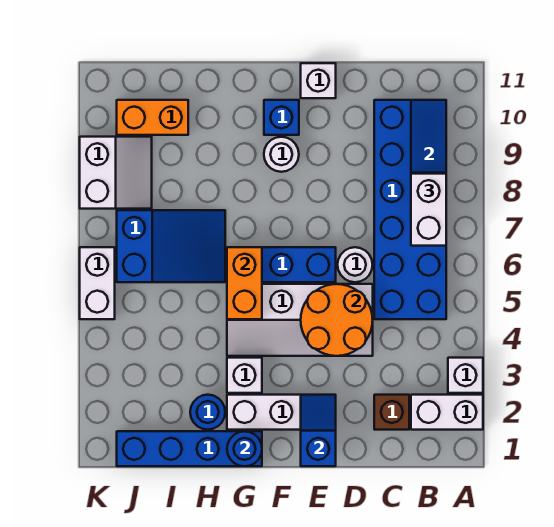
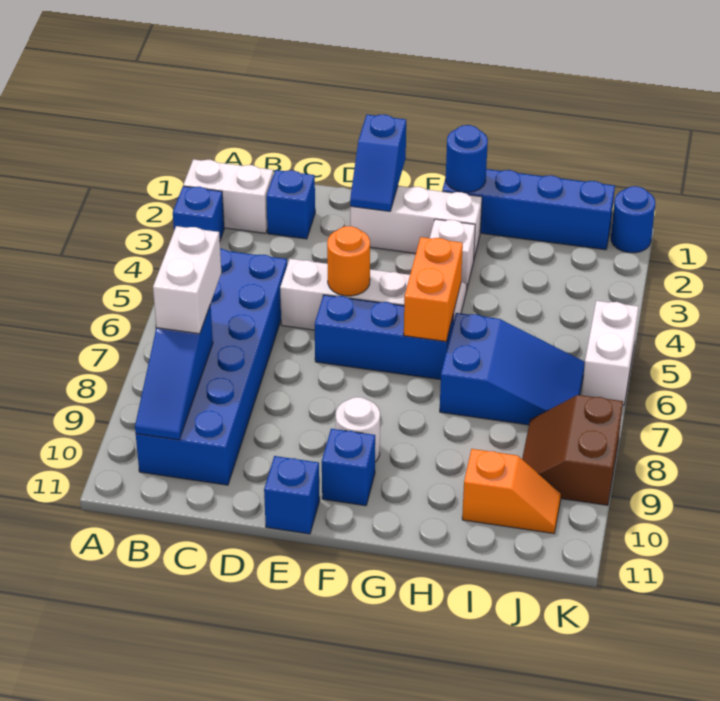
white 1x1 brick [448,358,483,393] -> blue 1x1 brick [173,186,224,240]
brown 1x1 brick [374,395,409,430] -> blue 1x1 brick [266,170,315,239]
orange 2x2 round brick [301,284,373,356] -> orange 1x1 round brick [327,226,370,296]
white 1x1 round brick [338,247,373,282] -> none
white 1x1 brick [301,63,336,98] -> blue 1x1 brick [264,456,320,534]
blue 1x1 round brick [190,395,225,430] -> blue 1x1 round brick moved to [611,186,655,253]
blue 2x3 slope [117,210,225,282] -> blue 2x3 slope turned to [440,313,585,425]
orange 1x2 brick [117,100,188,135] -> orange 1x2 slope [462,449,561,534]
white 2x2 slope [80,137,152,209] -> brown 2x2 slope [522,395,623,505]

